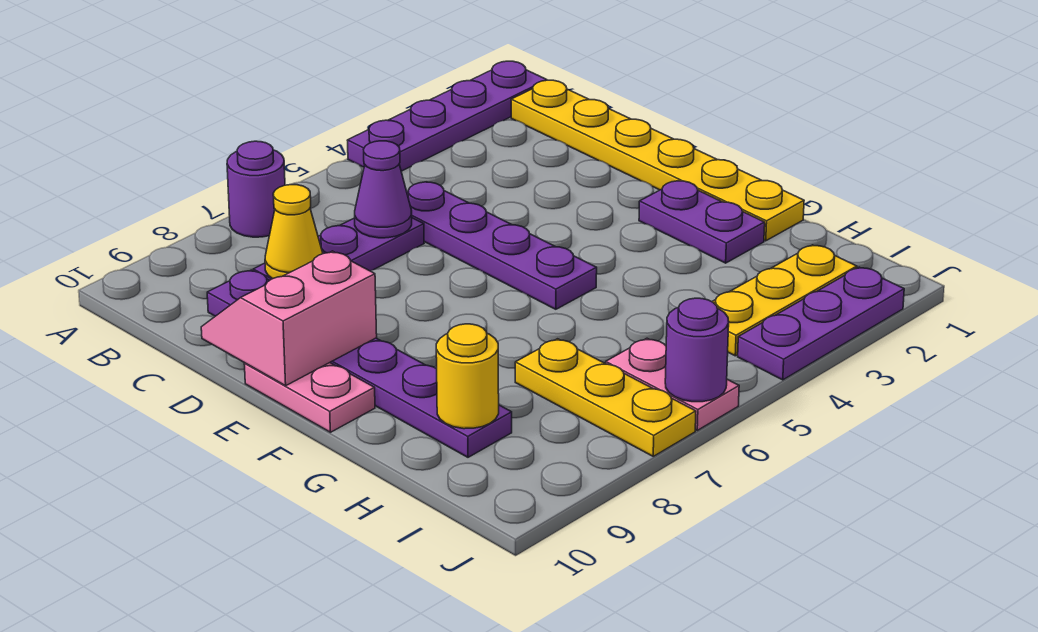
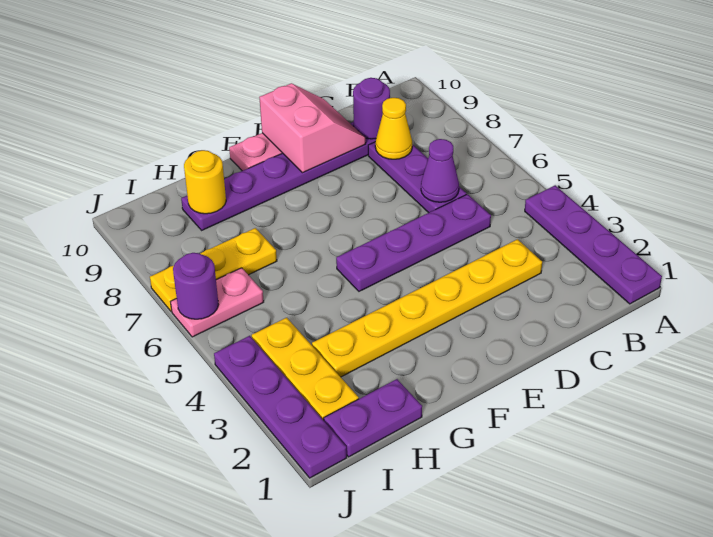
purple 1x1 round brick [227,141,285,237] -> purple 1x1 round brick moved to [353,78,390,139]
yellow 1x6 plate [511,80,804,241] -> yellow 1x6 plate moved to [312,239,542,377]
purple 1x2 plate [639,181,765,263] -> purple 1x2 plate moved to [324,379,422,457]
purple 1x3 plate [738,267,904,380] -> purple 1x4 plate [214,336,347,478]

